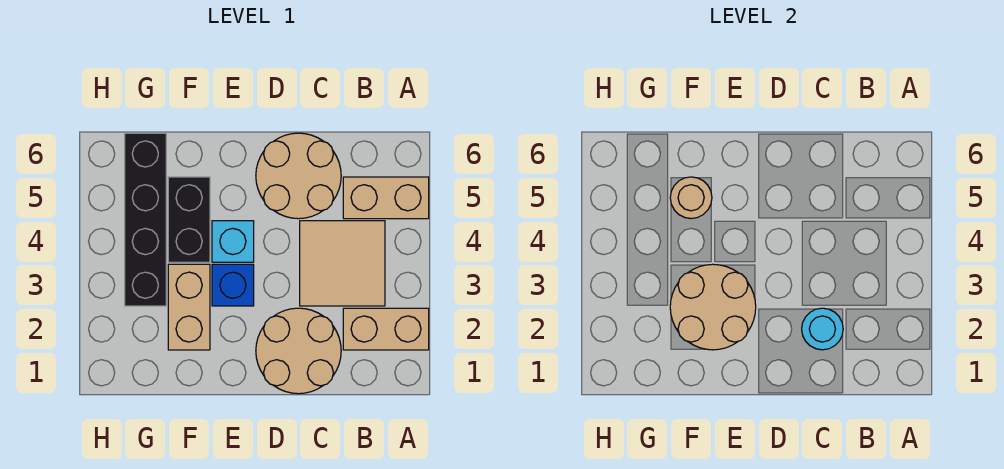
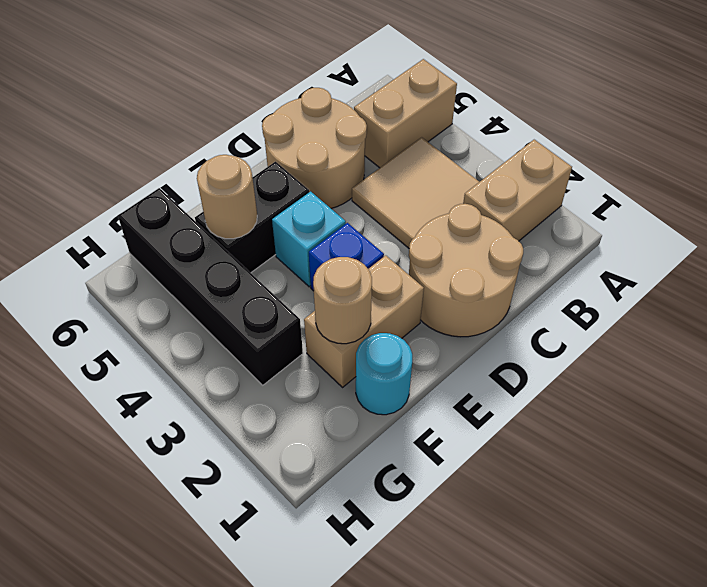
cyan 1x1 round brick [802,308,843,350] -> cyan 1x1 round brick moved to [356,333,412,415]
tan 2x2 round brick [670,264,756,350] -> tan 1x1 round brick [313,257,372,344]
tan 1x2 brick [168,264,210,350] -> tan 1x2 brick turned to [304,255,424,387]
black 1x2 brick [168,177,210,262] -> black 1x2 brick turned to [195,162,309,273]

